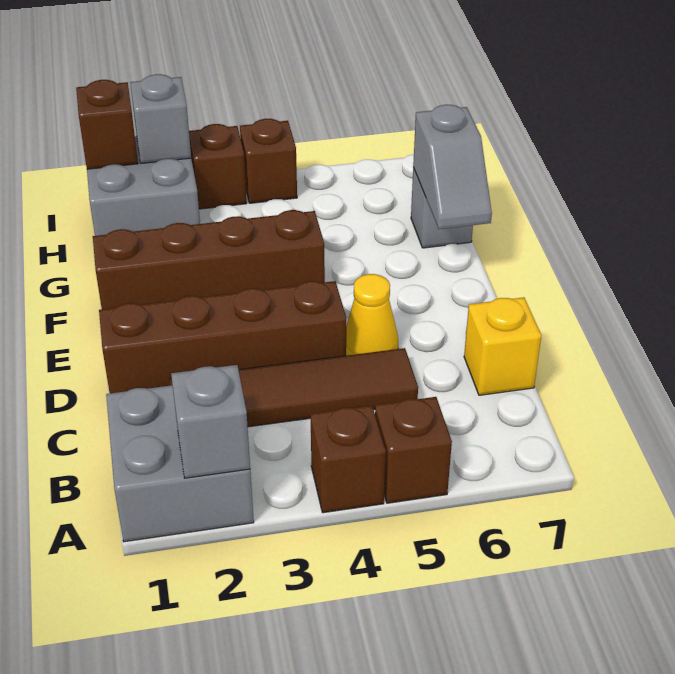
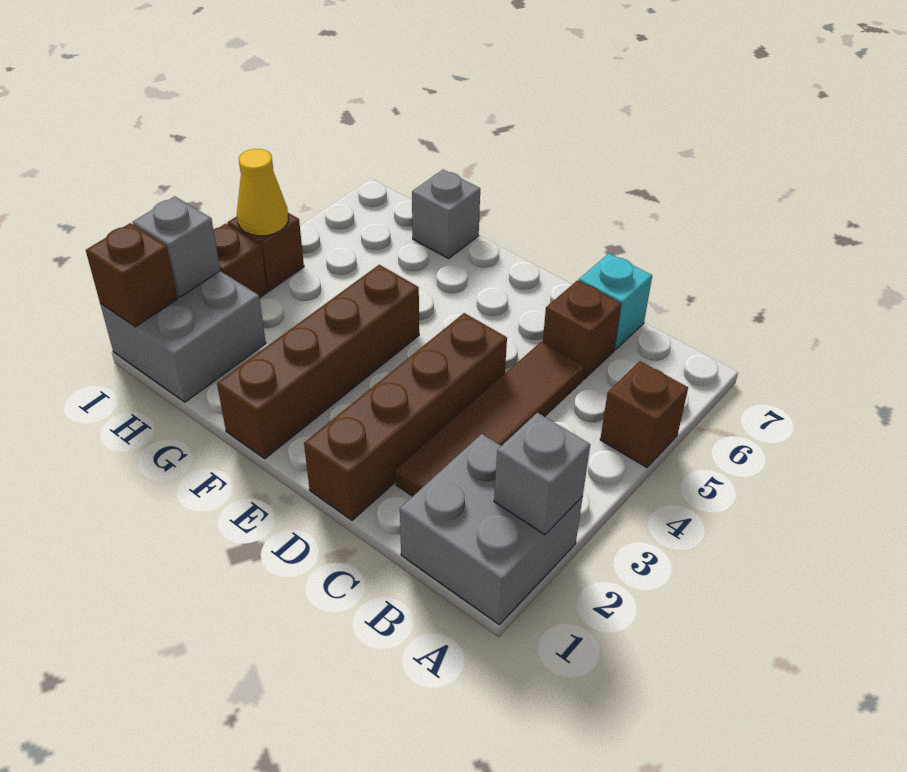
brown 1x1 brick [310,405,386,513] -> brown 1x1 brick moved to [543,280,621,379]
yellow 1x1 brick [464,297,541,395] -> cyan 1x1 brick [579,253,652,350]
yellow 1x1 cone [346,274,398,356] -> yellow 1x1 cone moved to [237,149,288,236]
grey 1x2 slope [413,105,492,229] -> none

